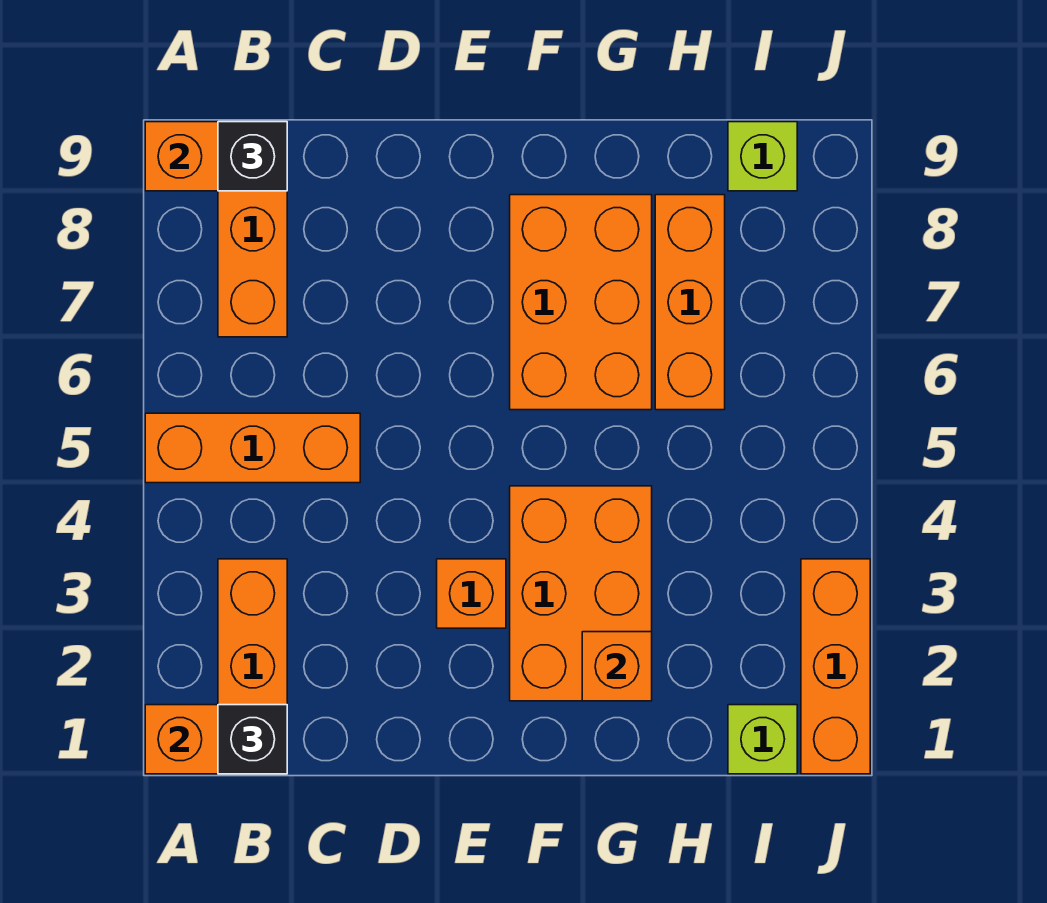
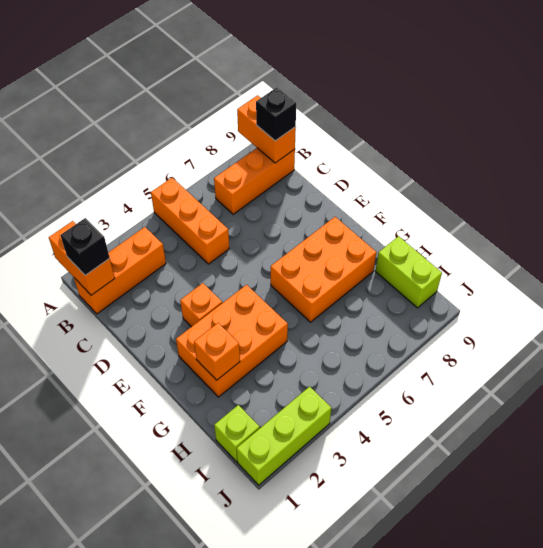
orange 1x3 brick [655,195,725,410] -> none
lime 1x1 brick [728,122,797,191] -> lime 1x2 brick [375,236,442,308]
orange 1x3 brick [801,559,870,774] -> lime 1x3 brick [237,387,331,485]

